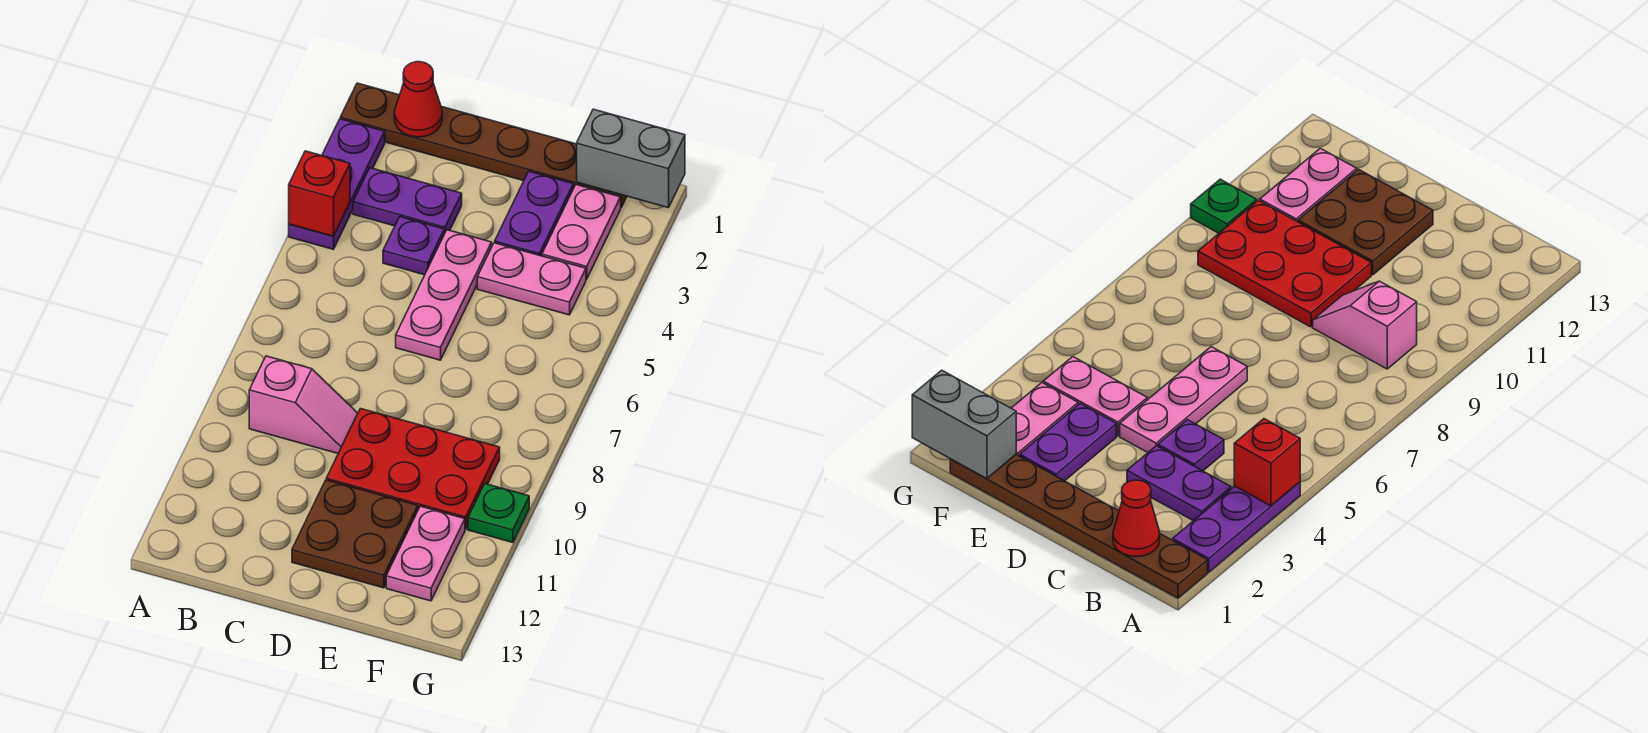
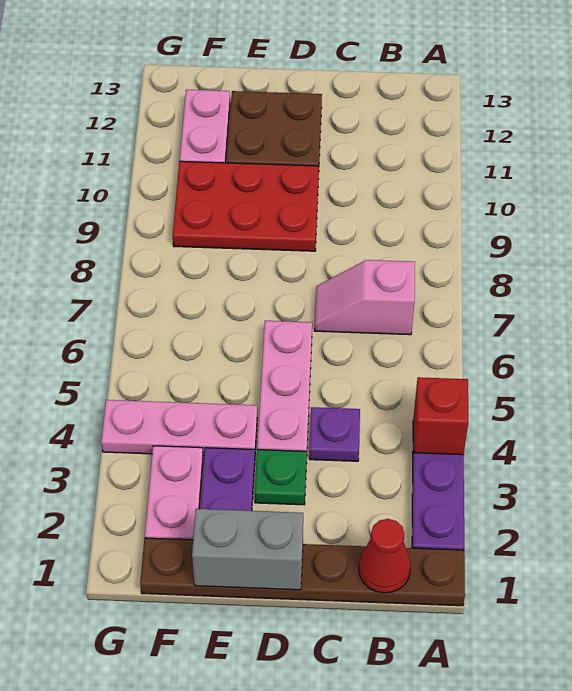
purple 1x2 plate [353,168,462,234] -> none
pink 1x2 slope [249,356,358,453] -> pink 1x2 slope moved to [315,260,415,335]
pink 1x2 plate [477,243,586,315] -> pink 1x3 plate [101,400,257,456]
grey 1x2 brick [577,109,685,208] -> grey 1x2 brick moved to [192,509,303,590]
green 1x1 plate [468,484,529,543] -> green 1x1 plate moved to [255,450,307,505]

